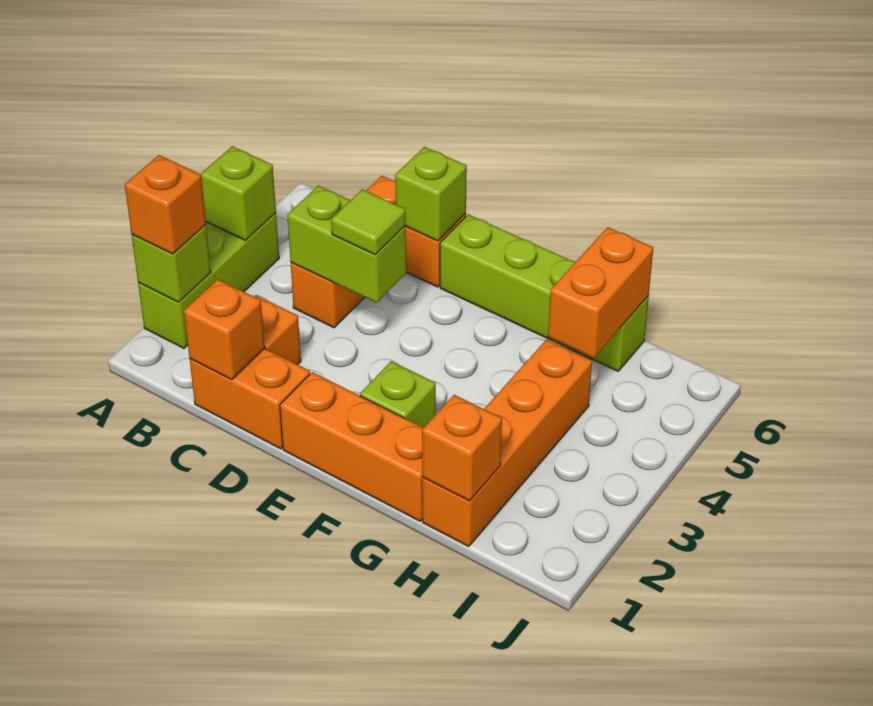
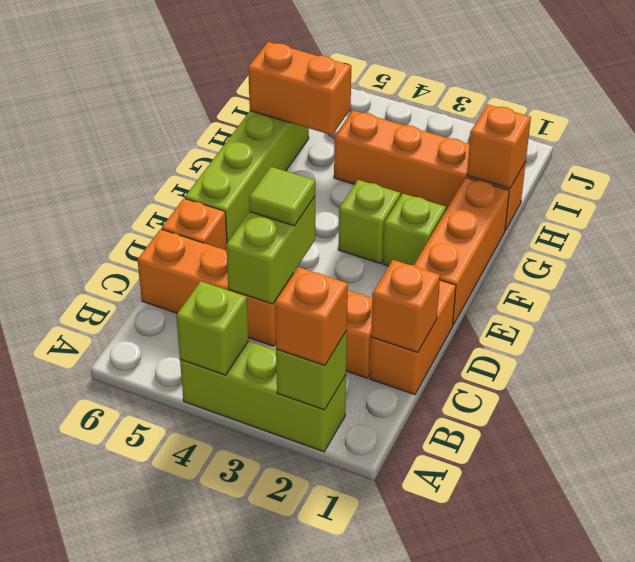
lime 1x1 brick [395,147,467,241] -> lime 1x1 brick moved to [338,180,400,264]

